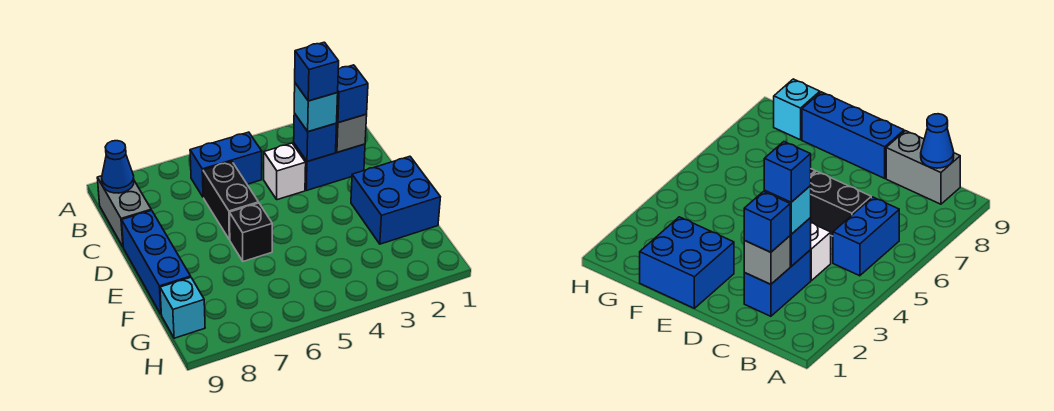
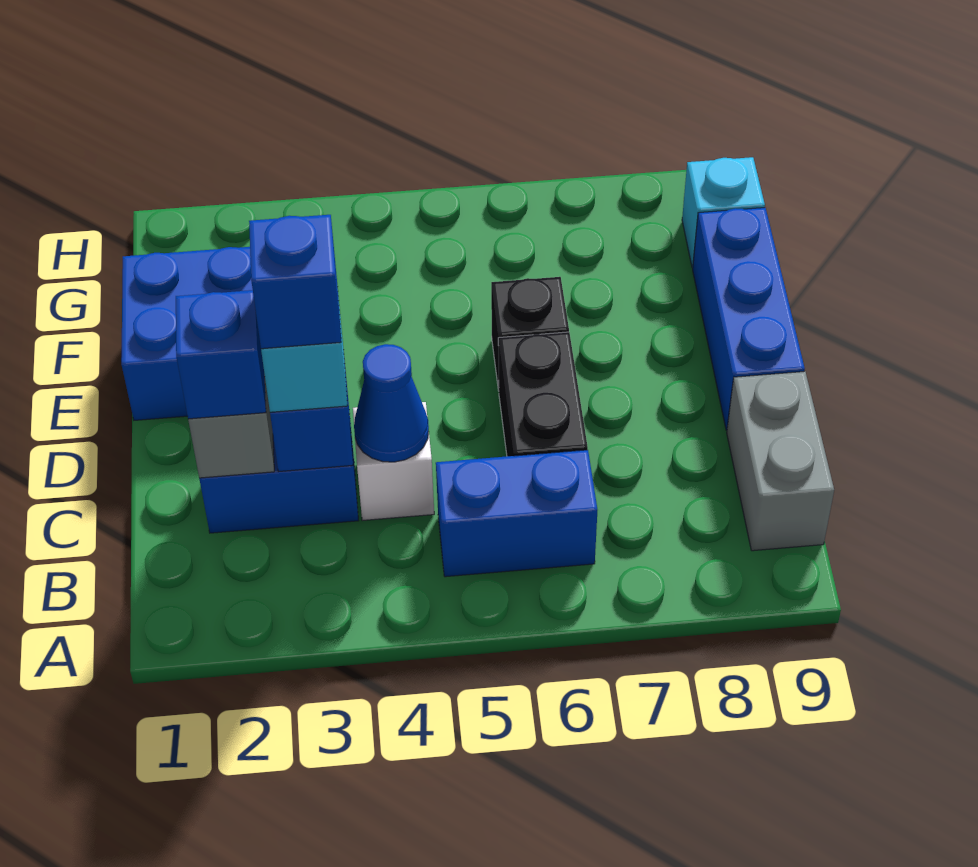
blue 1x1 cone [102,141,134,193] -> blue 1x1 cone moved to [354,344,429,462]

